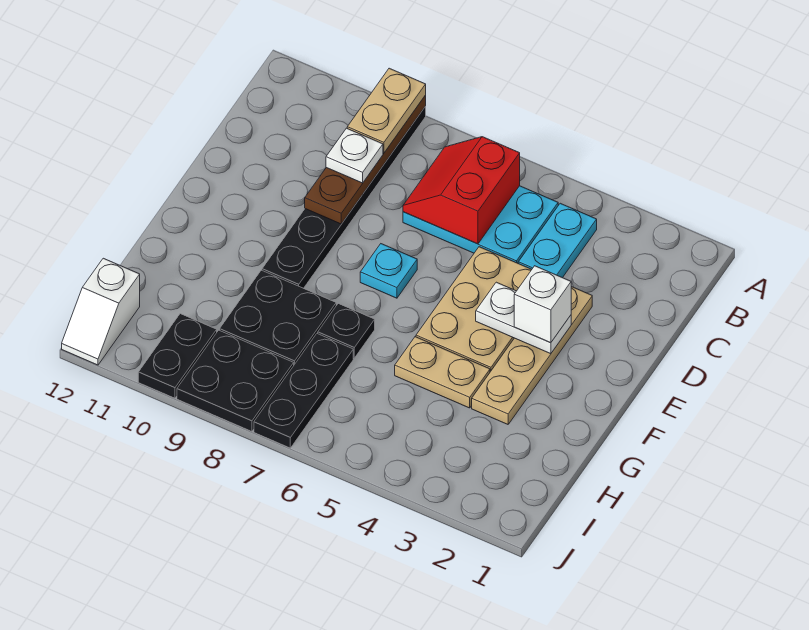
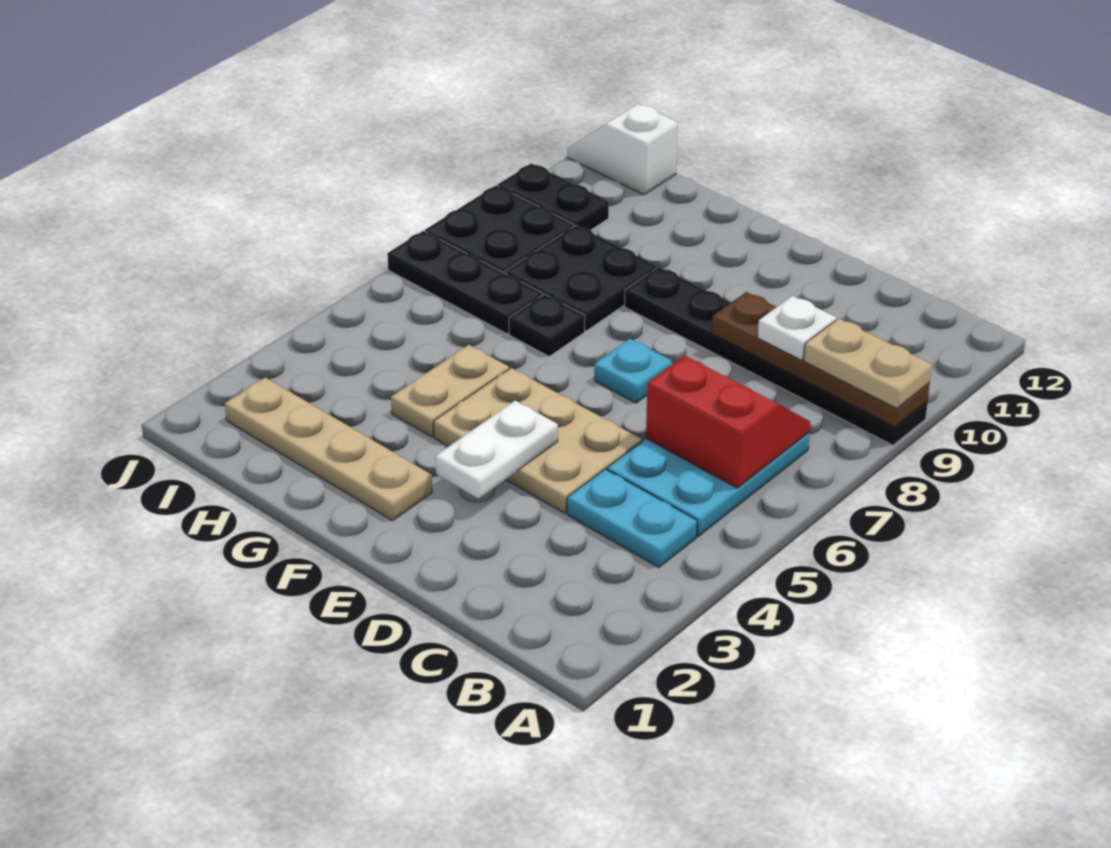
tan 1x4 plate [472,287,592,424] -> tan 1x4 plate moved to [225,377,433,521]
white 1x1 brick [514,266,571,343] -> none

